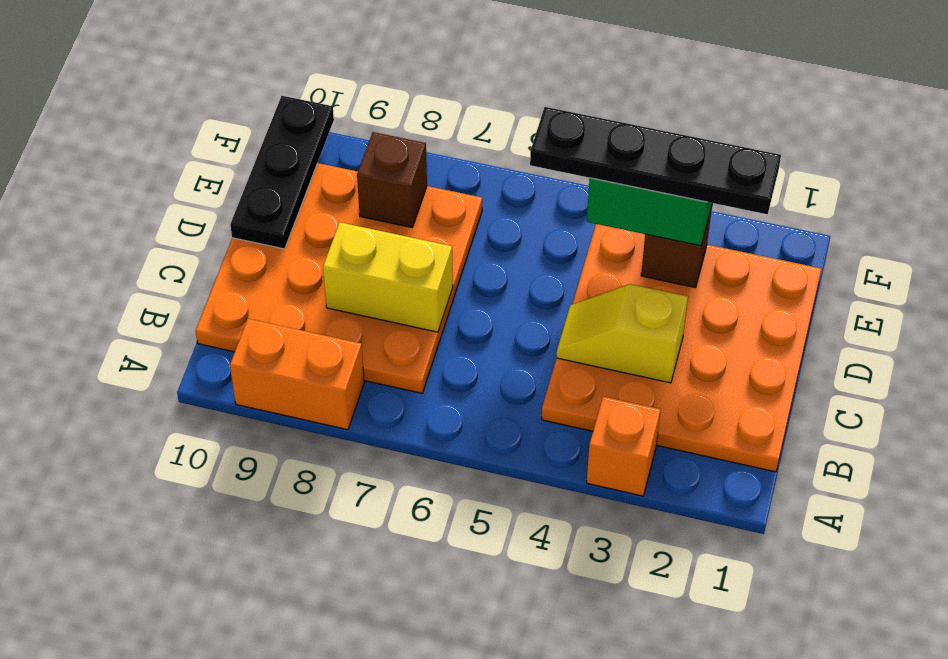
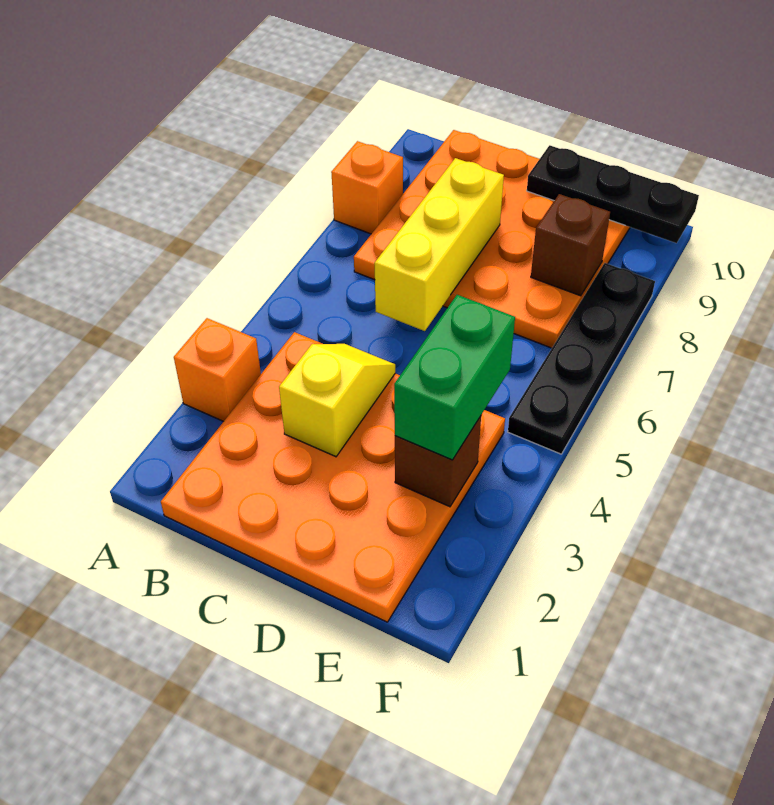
orange 1x2 brick [230,319,364,430] -> orange 1x1 brick [331,141,403,234]
yellow 1x2 brick [323,222,453,332] -> yellow 1x3 brick [374,158,504,331]
black 1x4 plate [530,107,781,214] -> black 1x4 plate moved to [508,263,655,454]

